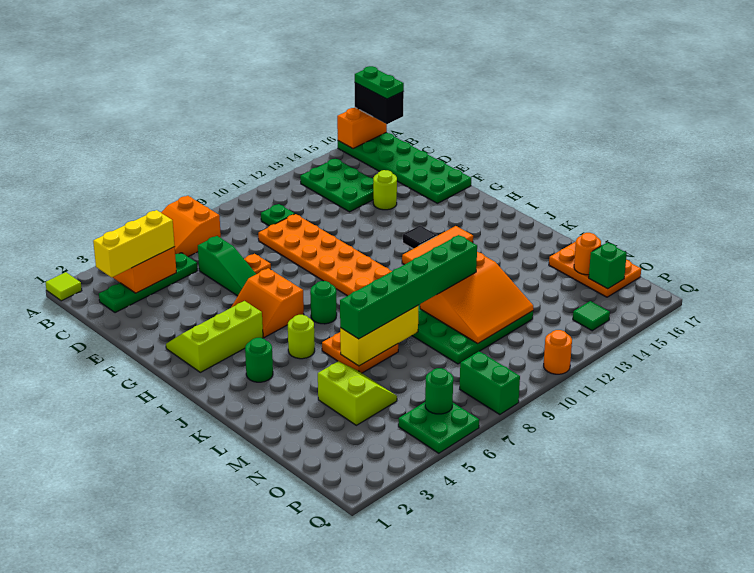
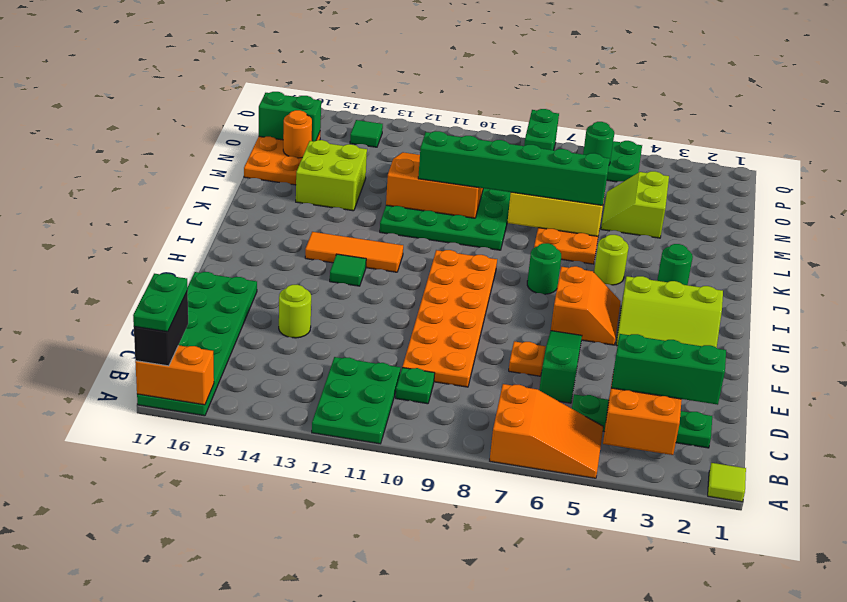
green 2x3 plate [300,159,373,212] -> green 2x3 plate moved to [312,357,400,444]
yellow 1x3 brick [93,210,175,277] -> green 1x3 brick [611,334,726,405]
black 1x1 tile [403,225,437,249] -> green 1x1 tile [330,254,366,286]
none -> lime 2x2 brick [296,140,367,211]
green 1x1 brick [589,243,627,289] -> green 1x2 brick [259,92,321,141]
orange 1x1 round brick [544,330,572,374] -> none

